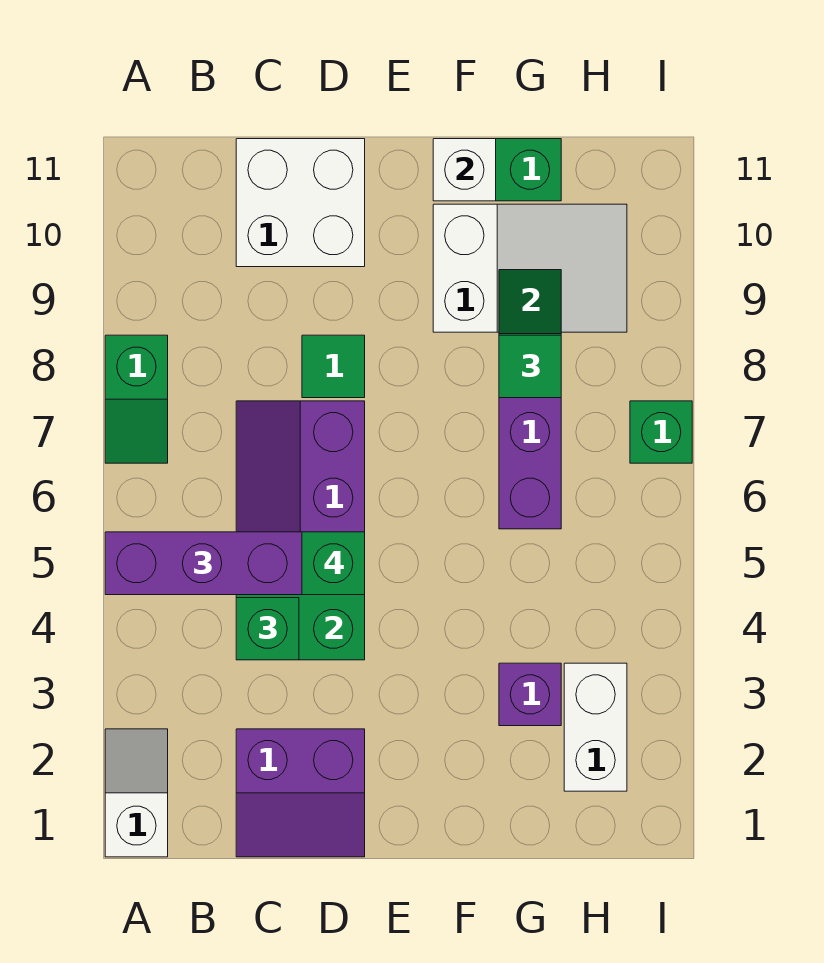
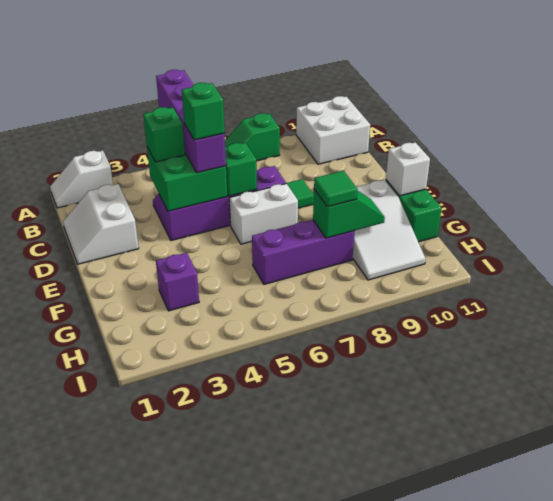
white 1x2 slope [105,729,168,857] -> white 1x2 slope turned to [50,151,113,208]
purple 2x2 slope [236,729,365,857] -> white 2x2 slope [63,184,139,264]
white 2x2 brick [236,139,365,267] -> white 2x2 brick moved to [296,96,370,164]
white 1x2 brick [564,663,627,791] -> white 1x2 brick moved to [229,184,298,244]
green 1x1 brick [630,401,692,463] -> green 1x1 brick moved to [225,143,257,196]

